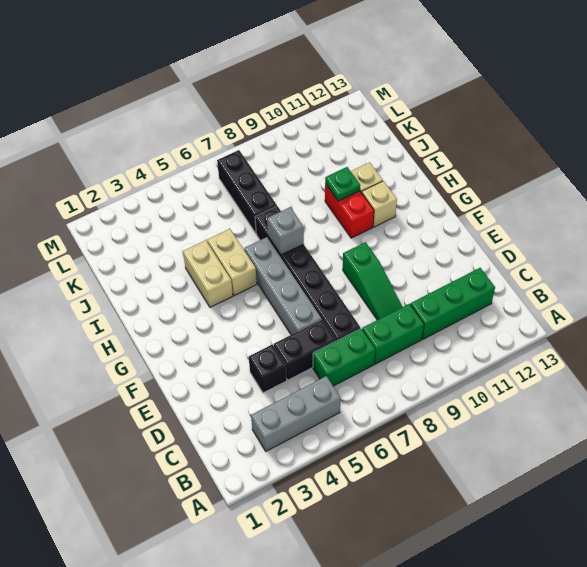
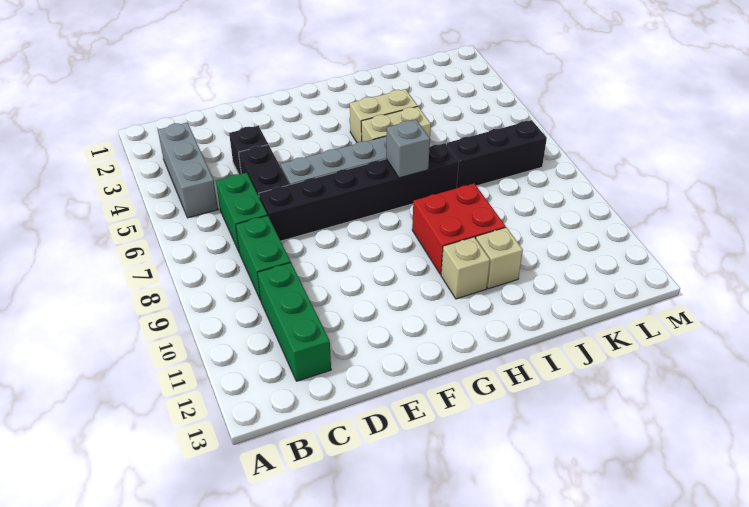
green 1x3 slope [343,242,402,320] -> none
red 1x2 brick [325,184,374,238] -> red 2x2 brick [412,183,506,275]
green 1x1 plate [325,167,360,201] -> none

